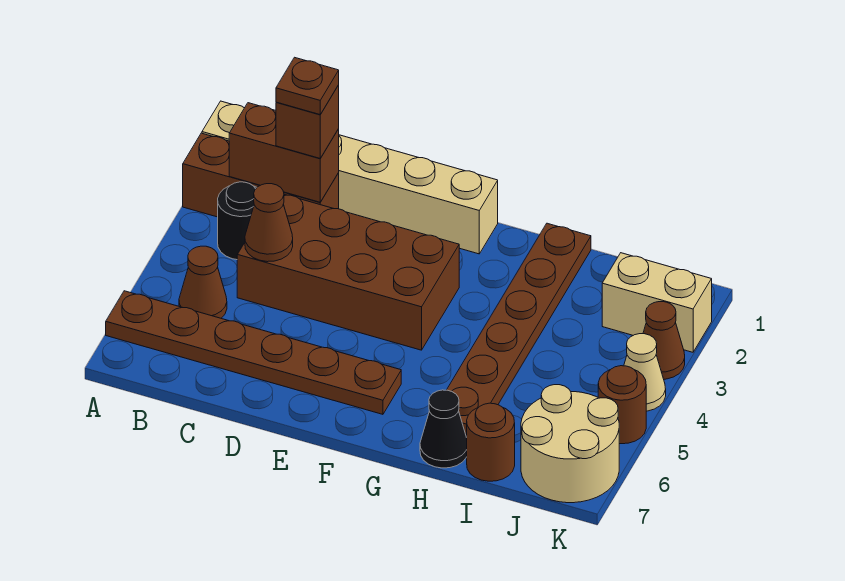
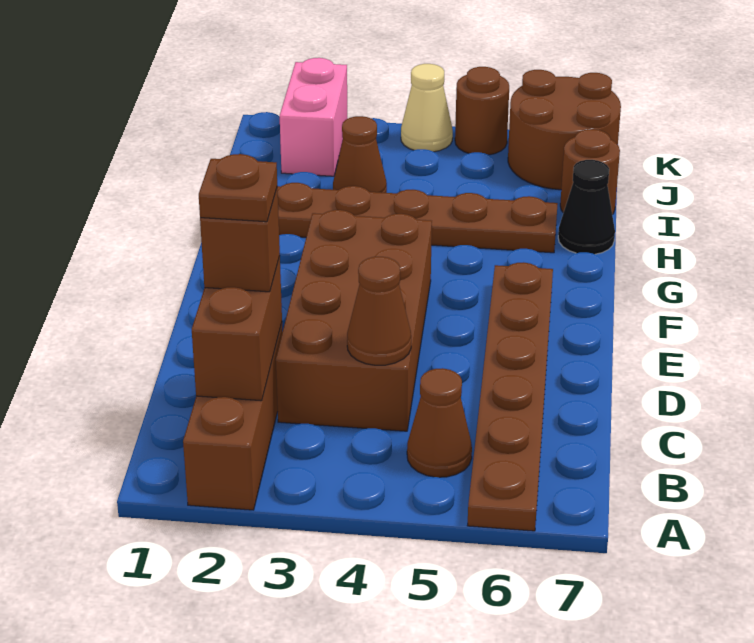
tan 1x6 brick [202,101,498,254] -> none
black 1x1 round brick [218,182,257,260] -> none
tan 1x2 brick [602,253,712,352] -> pink 1x2 brick [280,58,348,176]
tan 2x2 round brick [521,385,619,503] -> brown 2x2 round brick [508,70,621,190]
brown 1x1 cone [643,302,685,379] -> brown 1x1 cone moved to [333,116,387,193]

